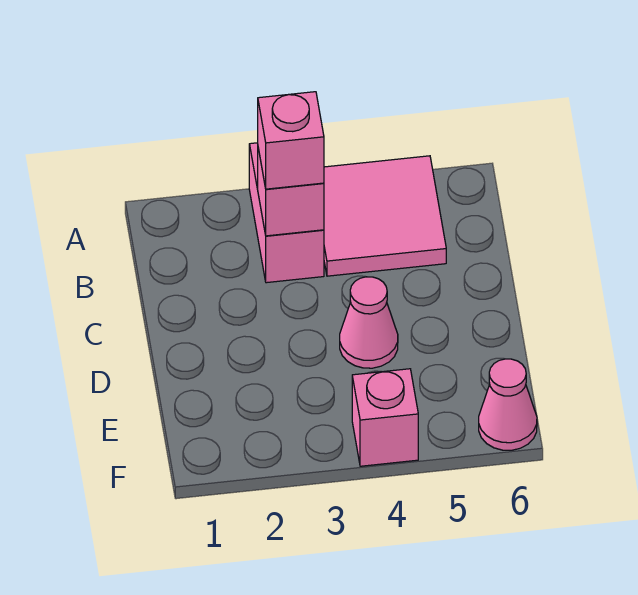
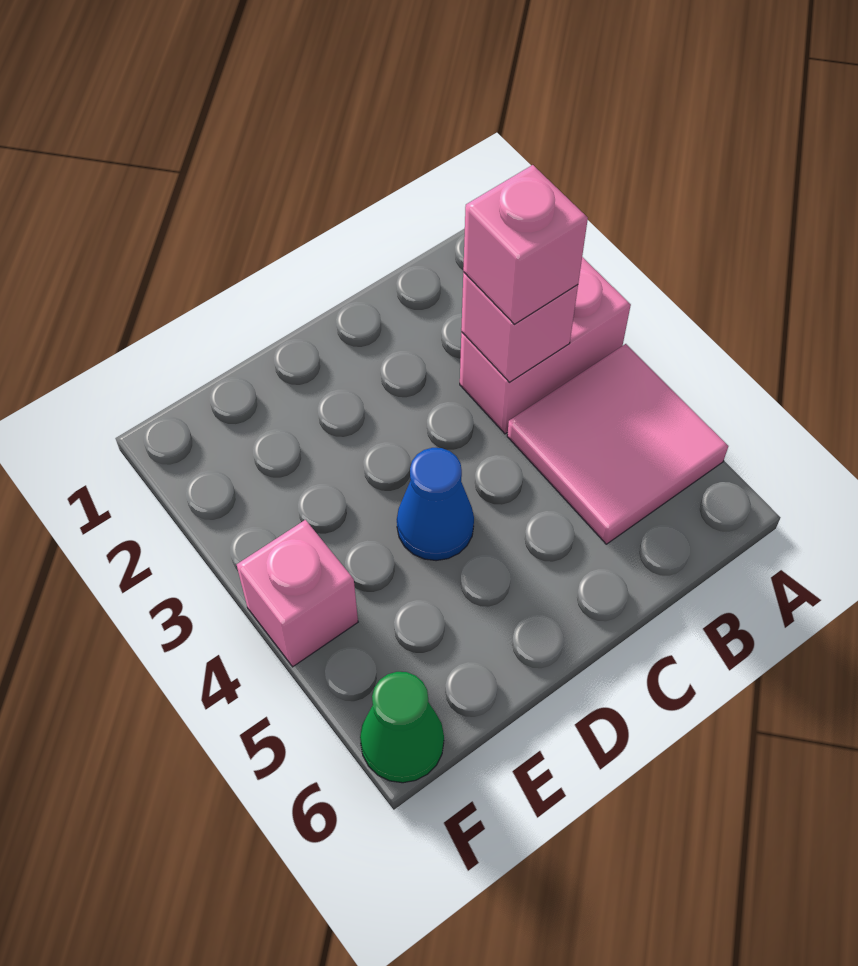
pink 1x1 cone [340,277,398,368] -> blue 1x1 cone [397,448,474,561]
pink 1x1 cone [479,359,537,450] -> green 1x1 cone [360,672,444,783]

